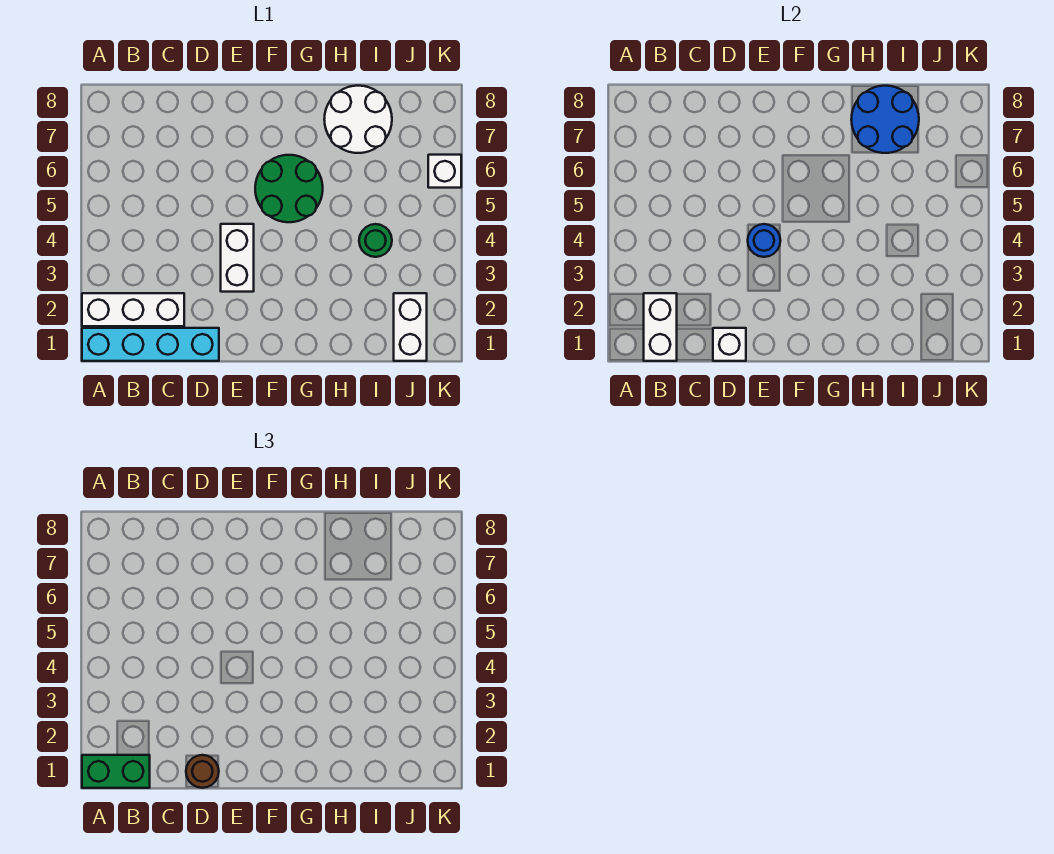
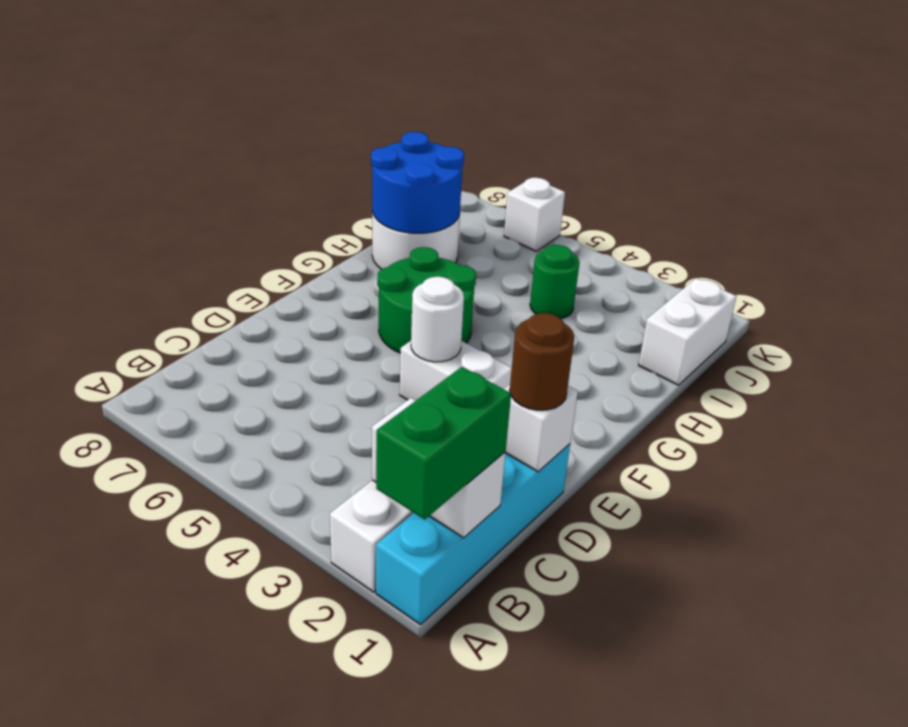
blue 1x1 round brick [748,224,780,257] -> white 1x1 round brick [411,277,464,362]
white 1x2 brick [394,293,427,361] -> white 1x2 brick turned to [639,278,737,385]

